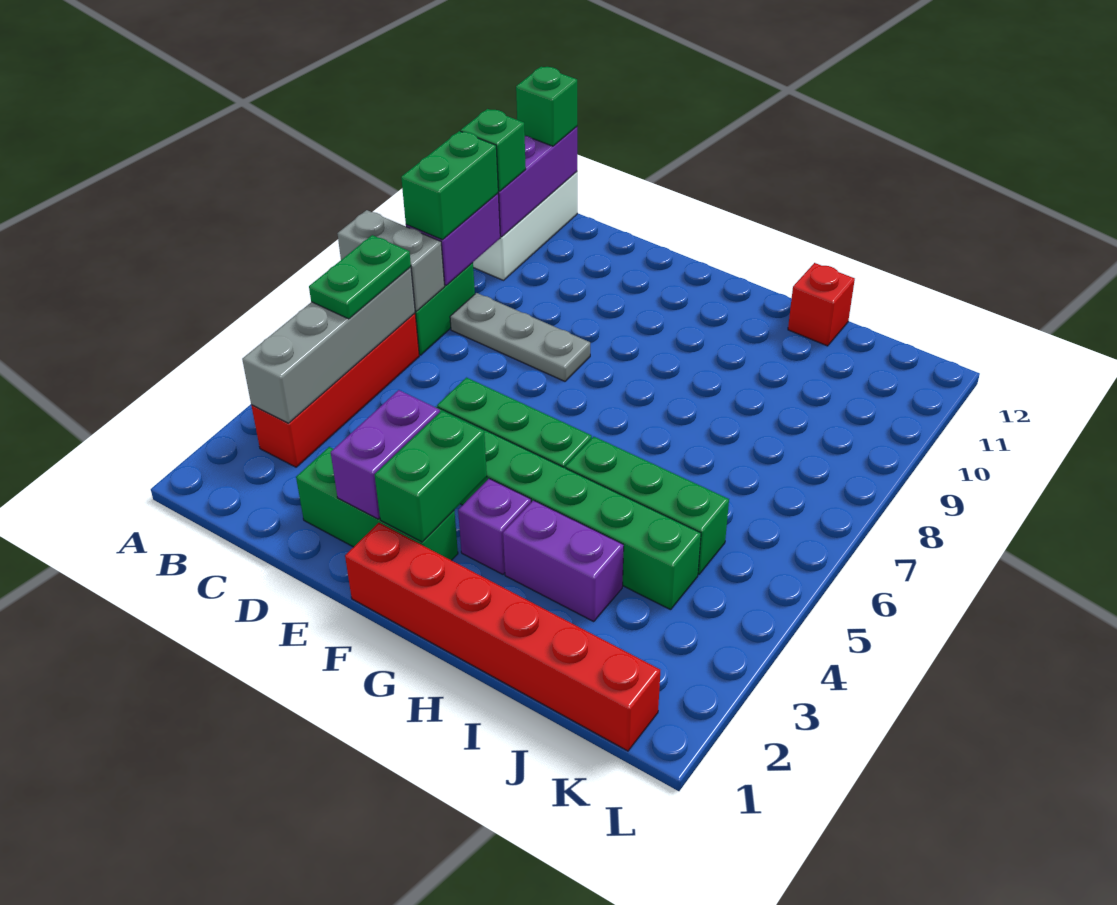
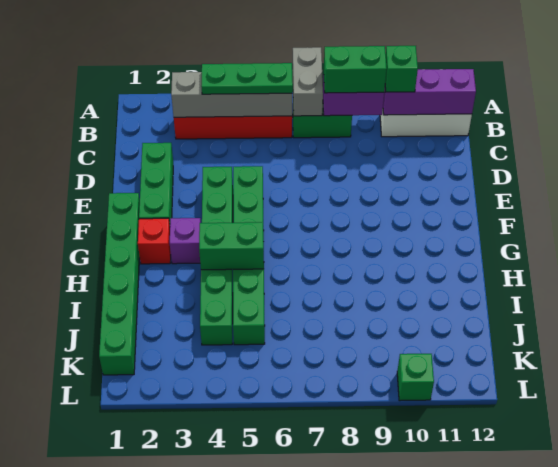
green 1x2 plate [309,235,411,319] -> green 1x3 plate [201,63,293,94]
green 1x1 brick [516,67,577,146] -> green 1x1 brick moved to [397,354,434,401]
grey 1x3 plate [450,293,590,381] -> none
purple 1x2 brick [331,390,440,519] -> none
red 1x6 brick [345,523,660,751] -> green 1x6 brick [99,193,140,375]
green 1x2 brick [375,411,487,542] -> green 1x2 brick moved to [199,222,264,270]
purple 1x2 brick [503,500,624,621] -> none
red 1x1 brick [788,263,855,346] -> red 1x1 brick moved to [138,218,171,264]

